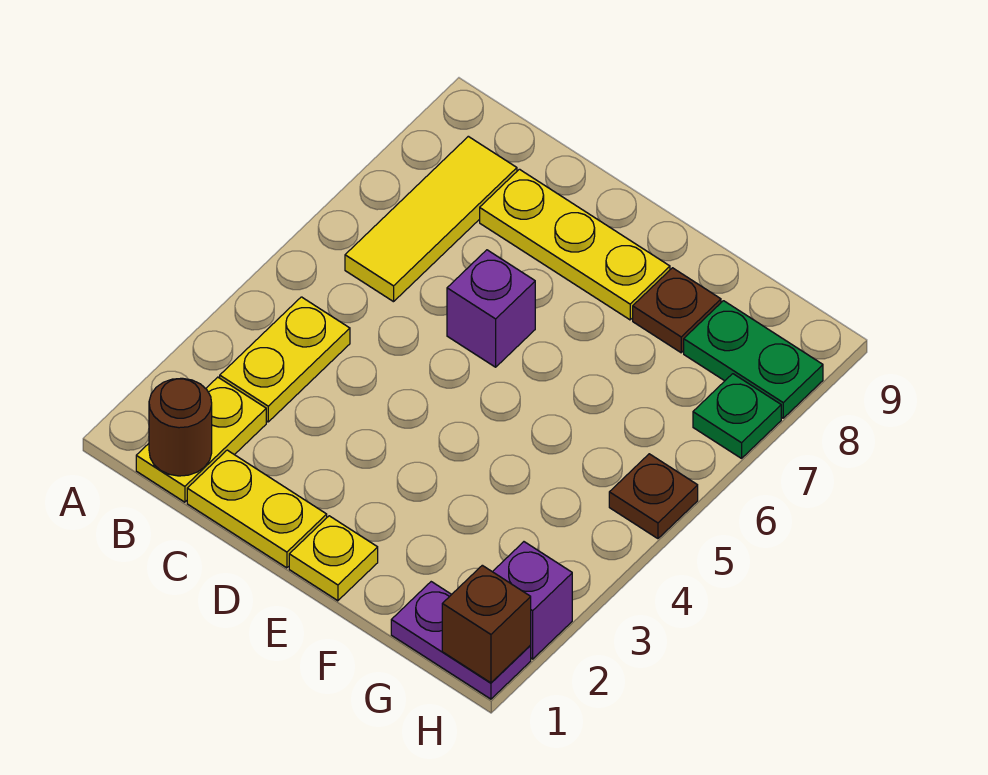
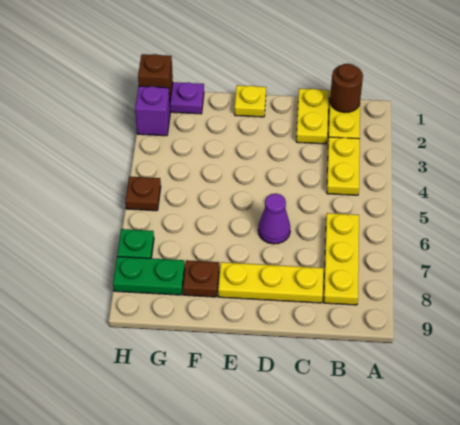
yellow 1x3 tile [345,136,517,302] -> yellow 1x3 plate [324,213,359,305]
yellow 1x2 plate [187,450,327,568] -> yellow 1x2 plate turned to [296,89,329,144]
purple 1x1 brick [447,250,535,367] -> purple 1x1 cone [258,194,290,244]

